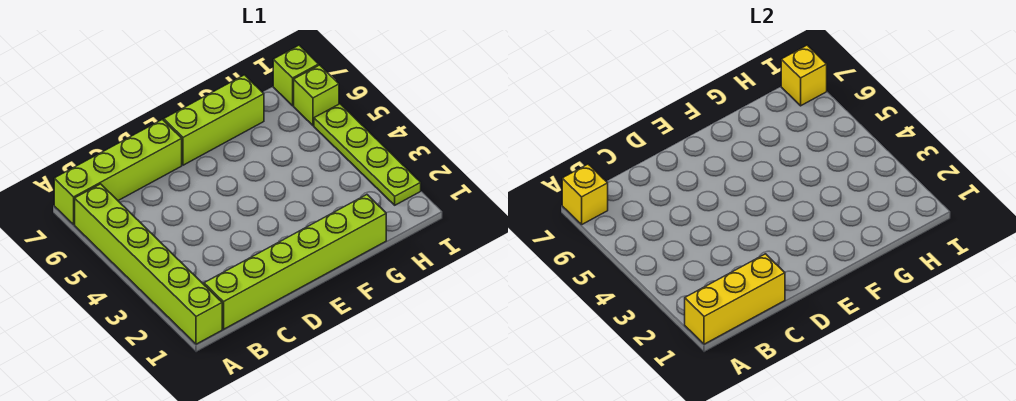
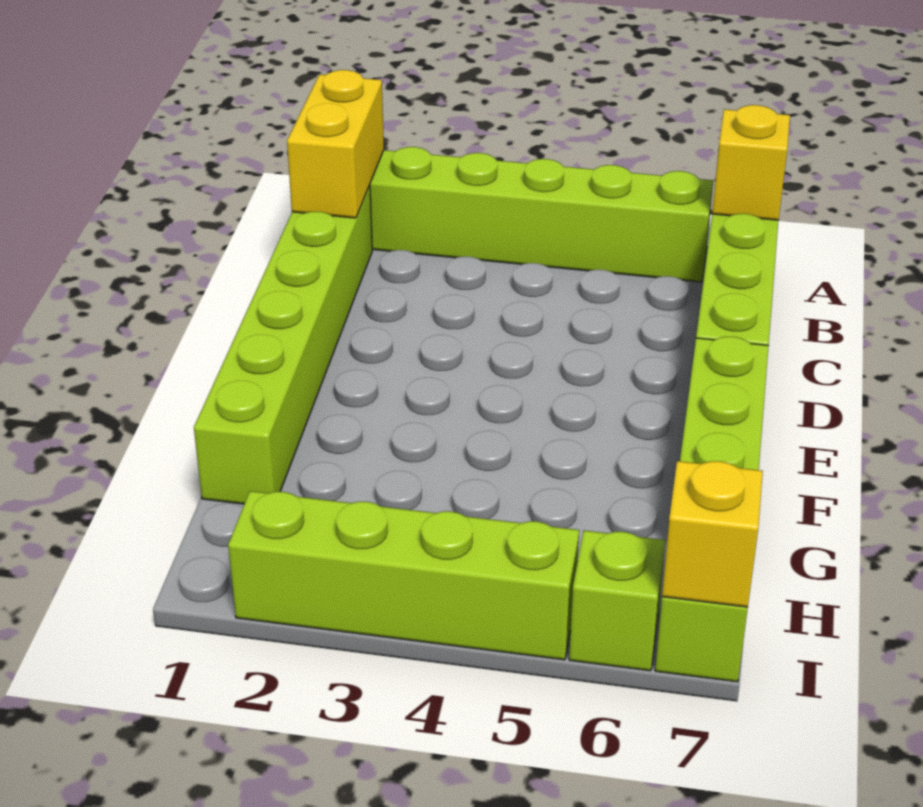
yellow 1x3 brick [685,254,785,344] -> yellow 1x2 brick [287,70,384,218]
lime 1x4 plate [314,104,421,205] -> lime 1x4 brick [228,491,579,660]

